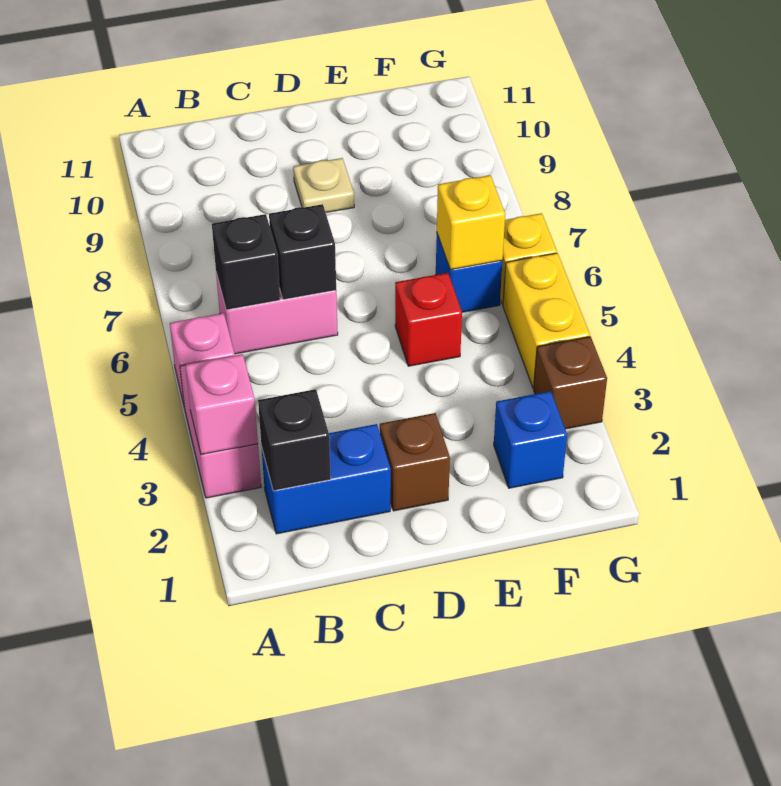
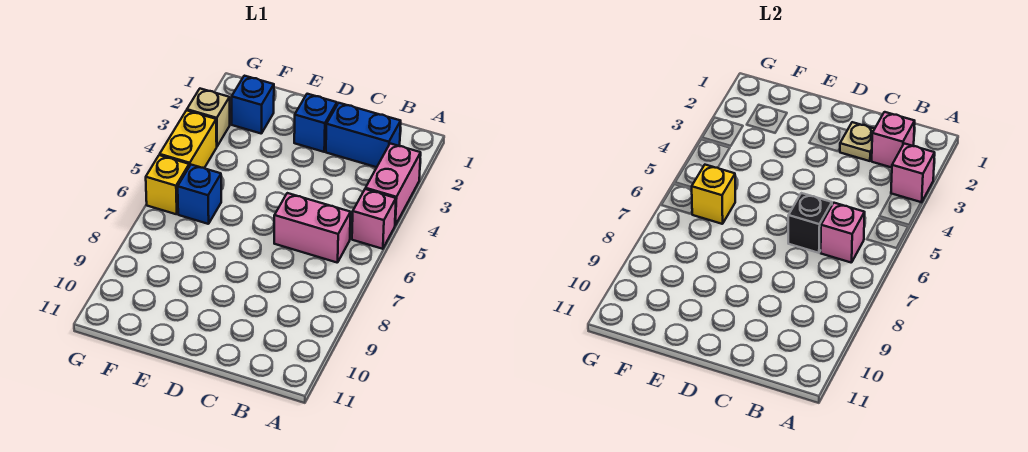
black 1x1 brick [258,389,331,491] -> pink 1x1 brick [872,112,915,168]
black 1x1 brick [212,214,280,310] -> pink 1x1 brick [821,203,865,263]
brown 1x1 brick [380,413,450,511] -> blue 1x1 brick [294,94,337,152]
tan 1x1 plate [293,158,354,213] -> tan 1x1 plate moved to [840,122,874,161]
red 1x1 brick [395,273,462,366] -> none
brown 1x1 brick [534,337,607,429] -> tan 1x1 brick [187,89,230,146]

